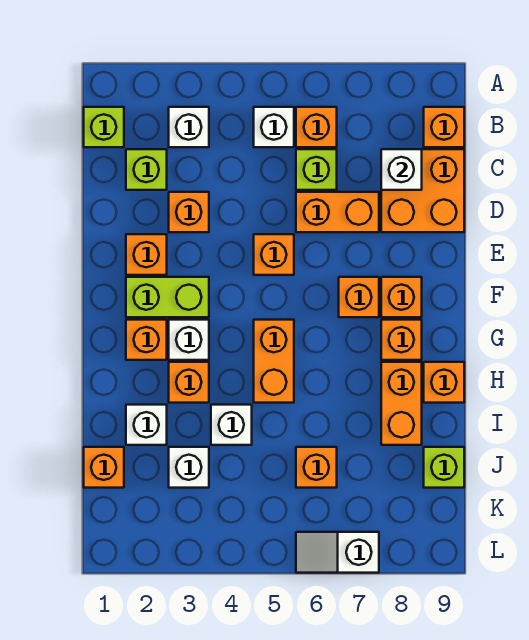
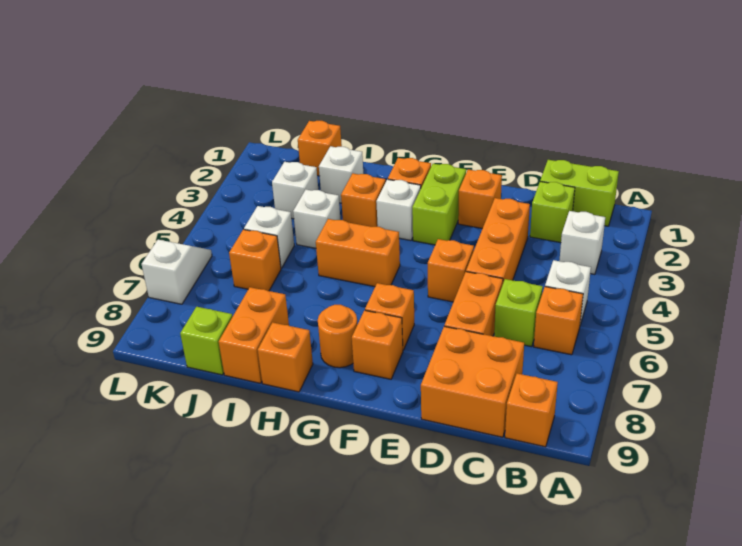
lime 1x1 brick [84,107,124,147] -> lime 1x2 brick [540,160,619,226]
white 1x1 brick [381,149,422,190] -> white 1x1 brick moved to [244,206,294,268]
orange 1x1 brick [169,192,209,232] -> orange 1x3 brick [466,198,530,283]
orange 1x1 brick [381,320,422,360] -> orange 1x1 round brick [318,305,357,368]
orange 1x2 brick [381,362,422,445] -> orange 1x2 brick turned to [219,287,289,383]

